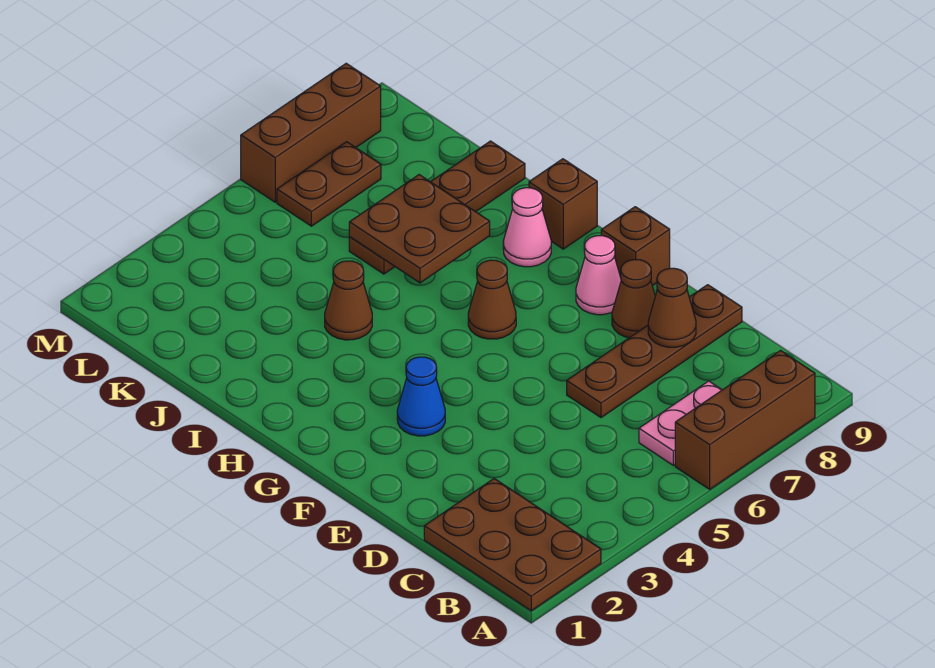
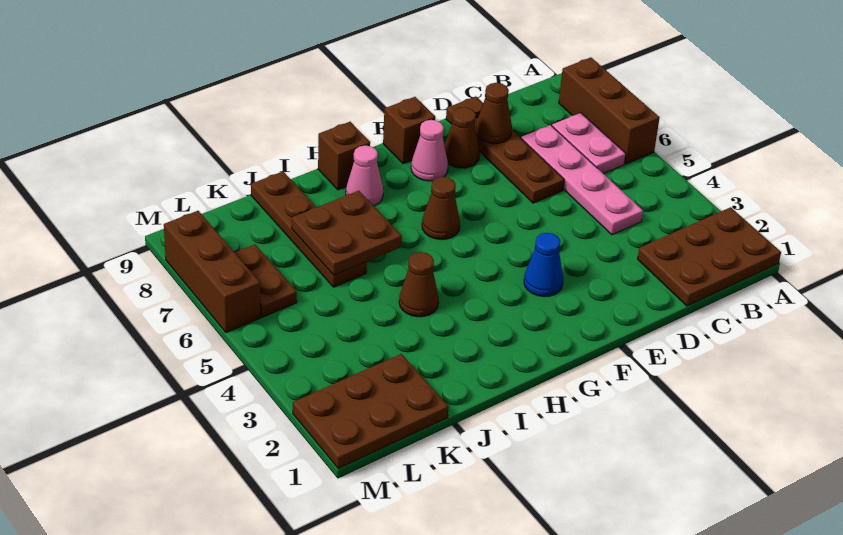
none -> pink 1x4 plate [521,125,643,235]
none -> brown 2x3 plate [293,354,449,469]

